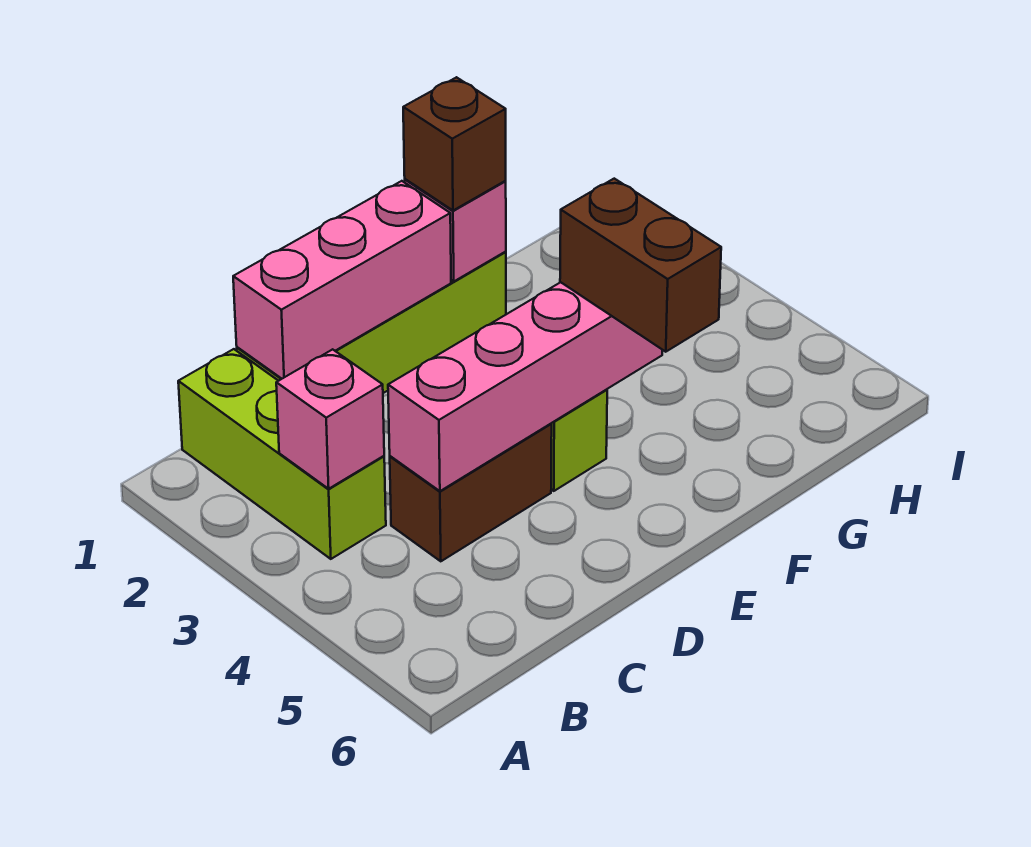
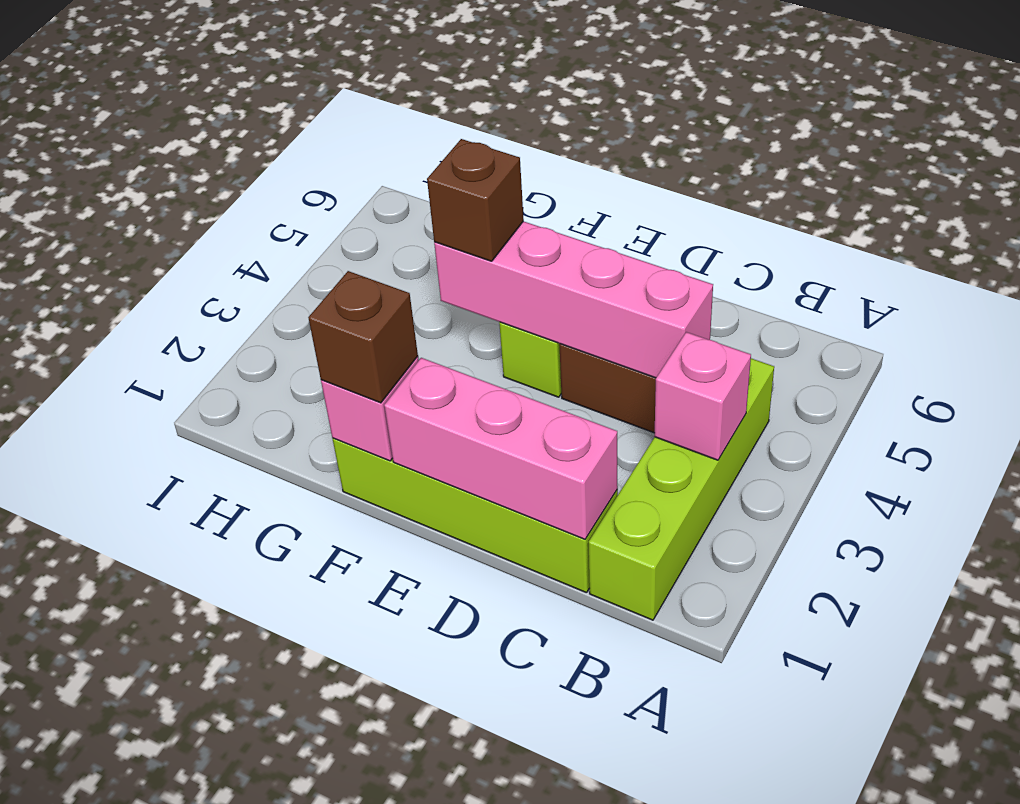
lime 1x3 brick [178,349,386,559] -> lime 1x4 brick [589,358,774,620]
brown 1x2 brick [560,179,721,352] -> brown 1x1 brick [427,139,524,261]

